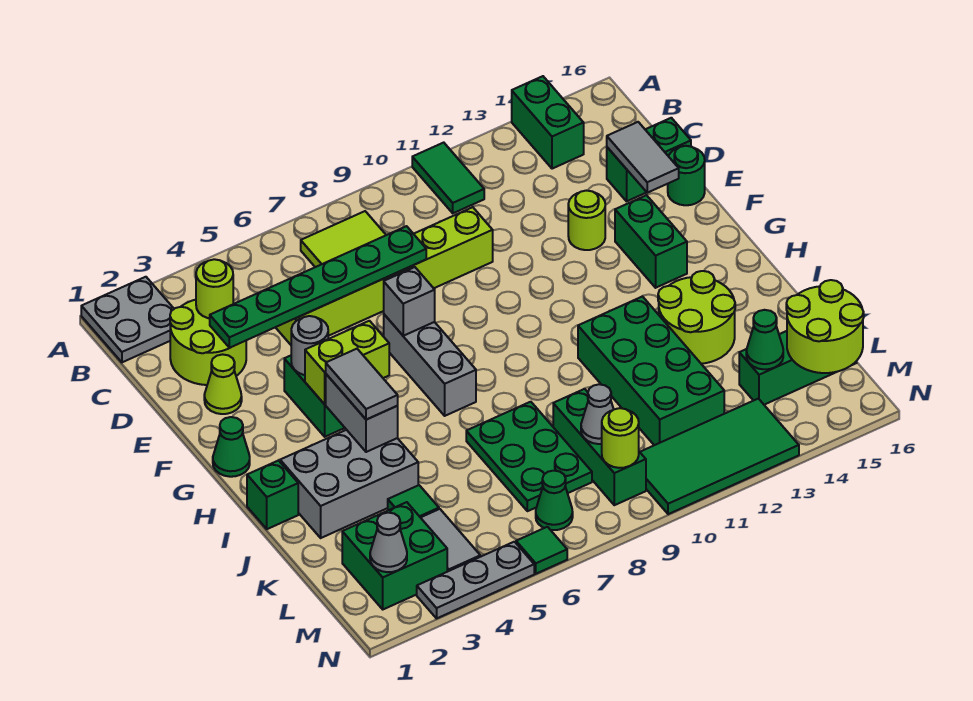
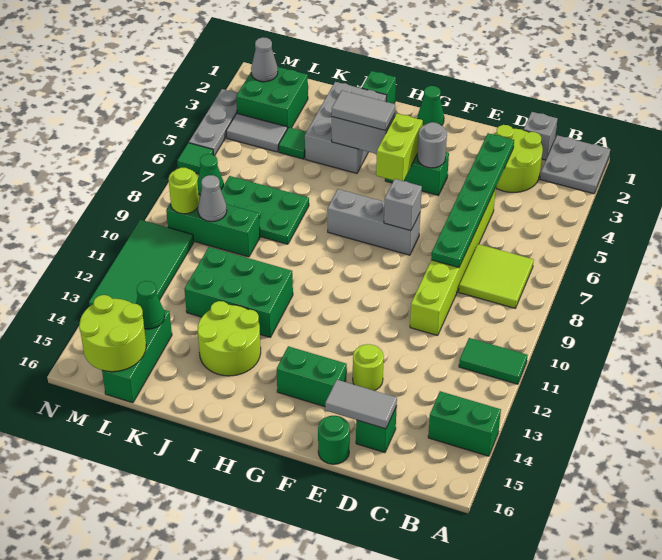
none -> grey 1x1 brick [524,112,558,160]
lime 1x1 round brick [196,259,233,318] -> none
green 1x2 brick [607,118,691,201] -> green 1x1 brick [356,406,397,453]
lime 1x1 cone [204,354,242,414] -> none
green 2x4 brick [578,296,724,445] -> green 2x3 brick [184,247,293,337]

